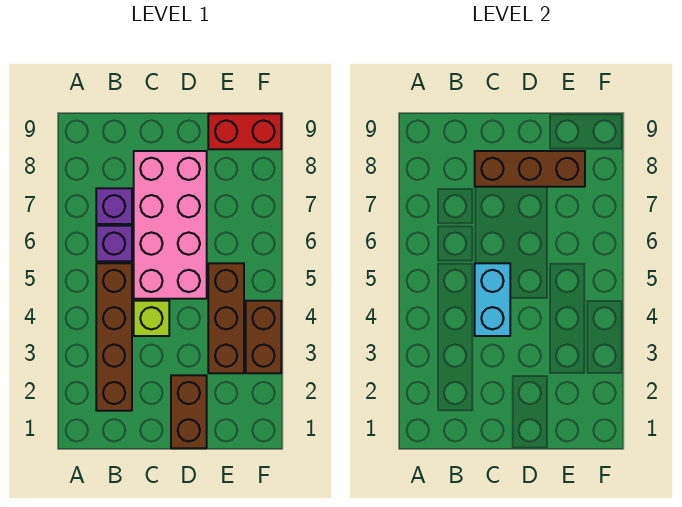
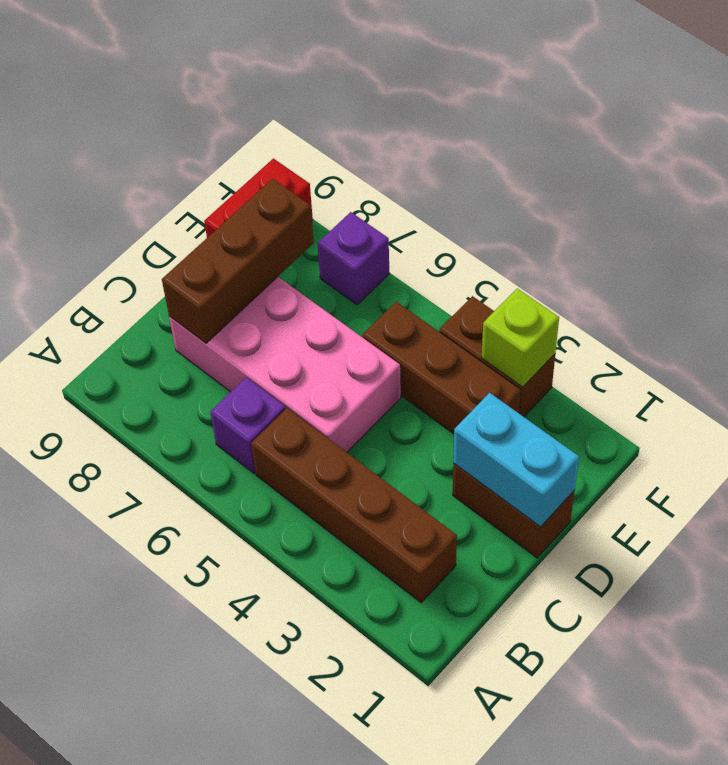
purple 1x1 brick [96,188,132,224] -> purple 1x1 brick moved to [317,212,389,305]
lime 1x1 brick [134,301,169,336] -> lime 1x1 brick moved to [482,289,559,387]
cyan 1x2 brick [475,263,510,336] -> cyan 1x2 brick moved to [453,393,579,527]

